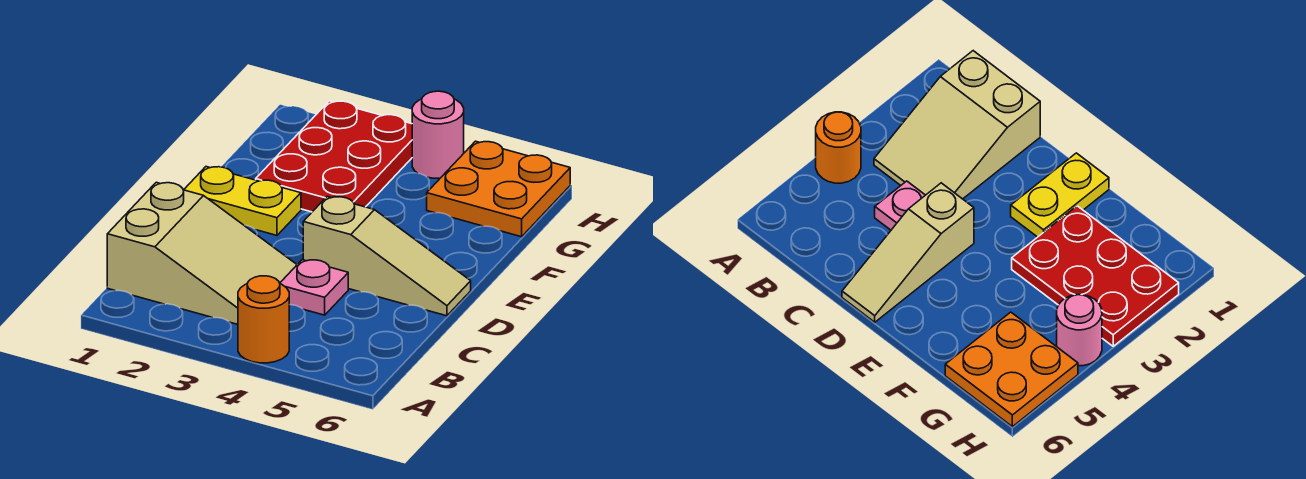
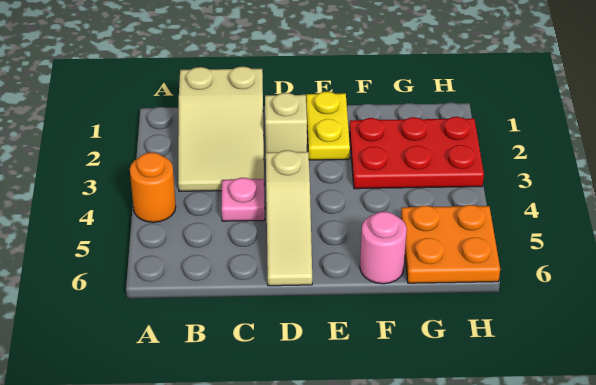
none -> tan 1x1 brick [265,93,307,152]
pink 1x1 round brick [412,91,464,178] -> pink 1x1 round brick moved to [360,212,407,284]

